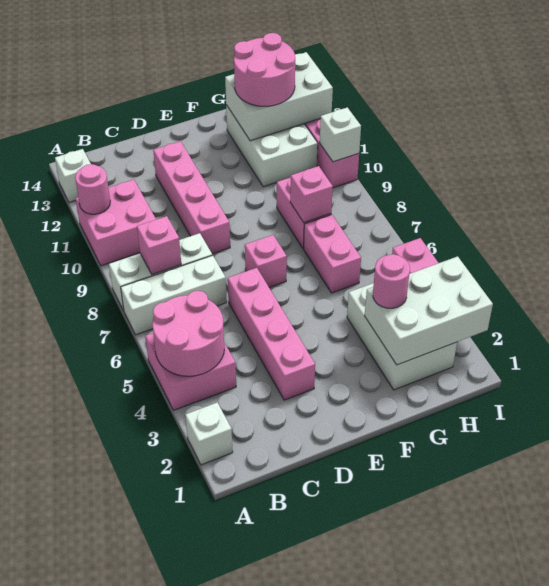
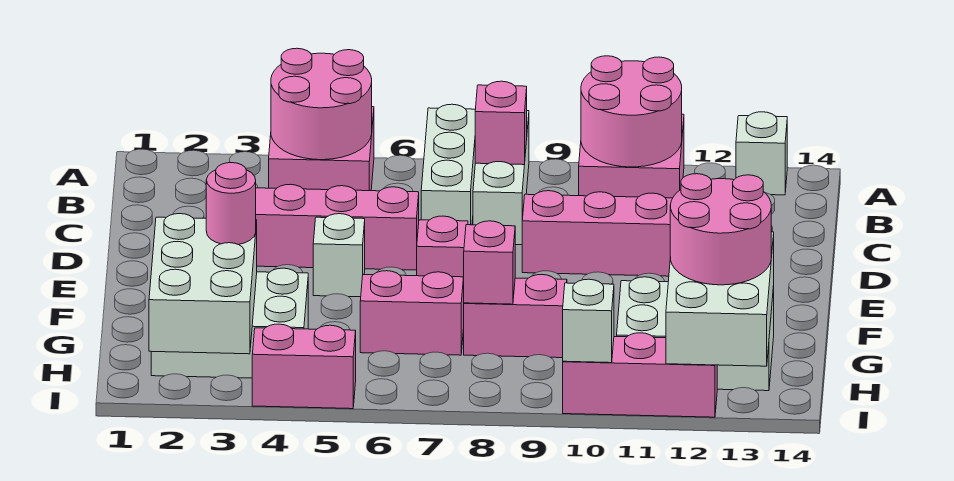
white 1x1 brick [185,403,233,465] -> white 1x1 brick moved to [313,214,365,297]
pink 1x1 round brick [75,164,110,214] -> pink 2x2 round brick [581,56,682,167]

